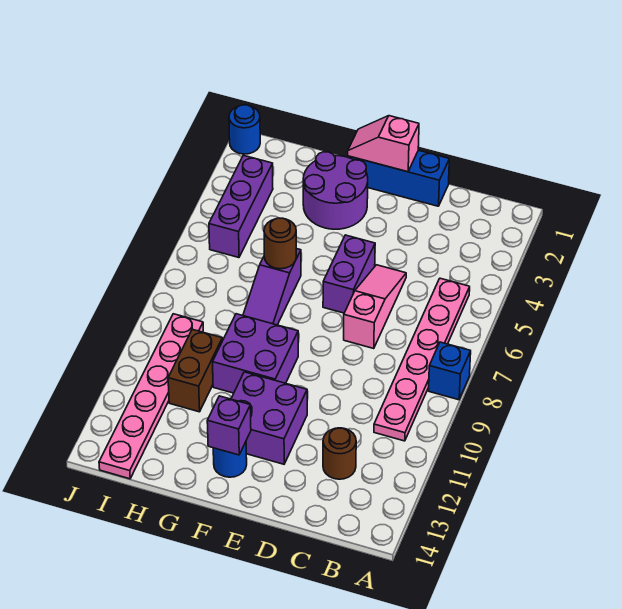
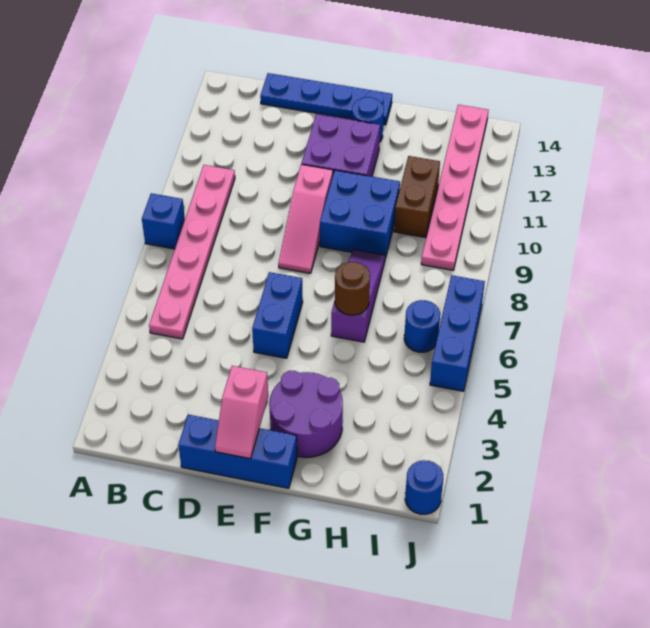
brown 1x1 round brick [323,428,356,479] -> none
none -> blue 1x4 plate [260,73,392,125]
pink 1x3 slope [344,265,406,349] -> pink 1x3 slope moved to [278,164,333,273]
pink 1x2 slope [348,116,419,172] -> pink 1x2 slope turned to [215,366,268,459]
purple 1x2 brick [323,235,375,313] -> blue 1x2 brick [252,272,303,358]
purple 2x2 brick [213,314,298,393] -> blue 2x2 brick [320,170,400,258]
purple 1x1 brick [207,396,251,455] -> none
purple 1x3 brick [209,155,273,258] -> none
none -> blue 1x1 round brick [404,300,440,352]
none -> blue 1x3 brick [430,275,485,391]

